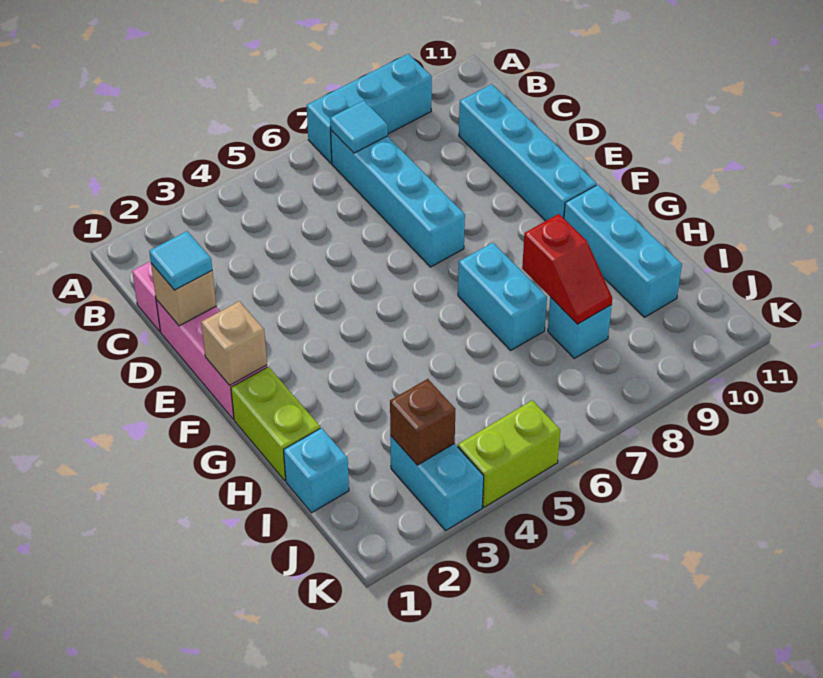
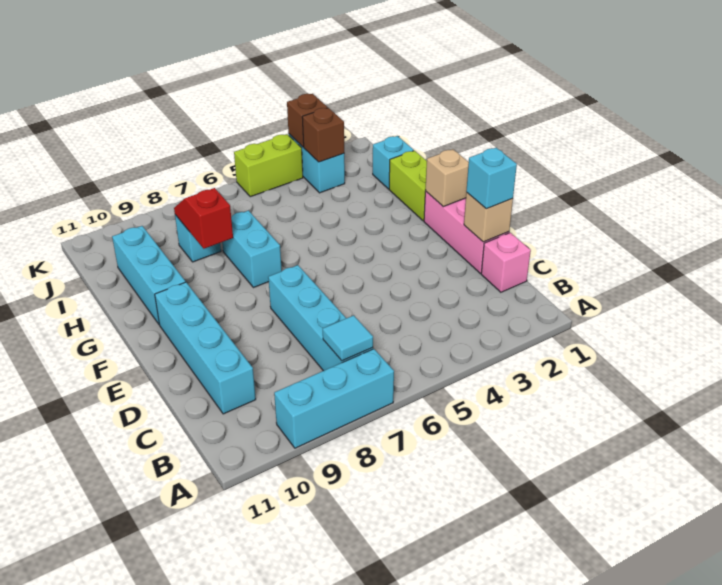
cyan 1x1 tile [149,231,212,290] -> cyan 1x1 brick [466,148,517,209]
none -> brown 1x1 brick [287,94,328,147]

